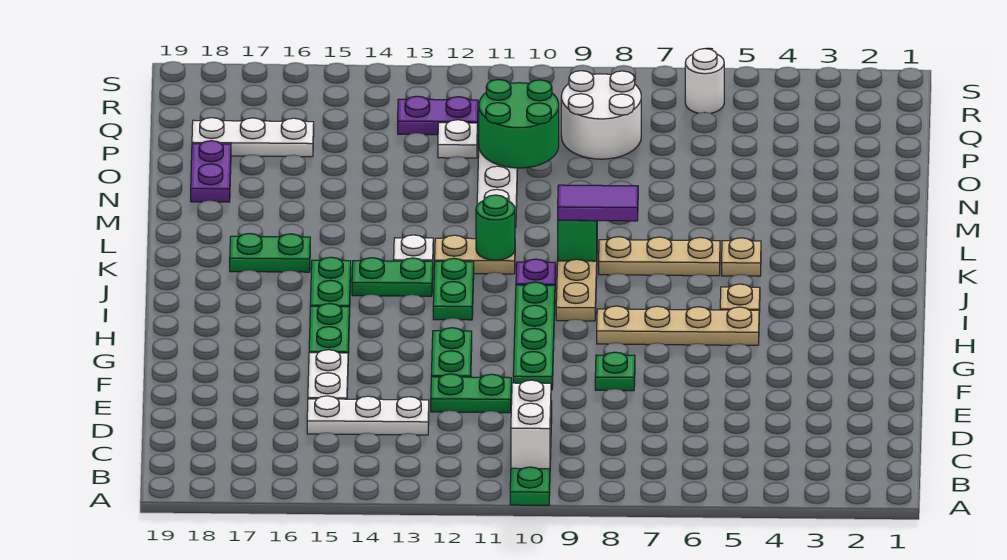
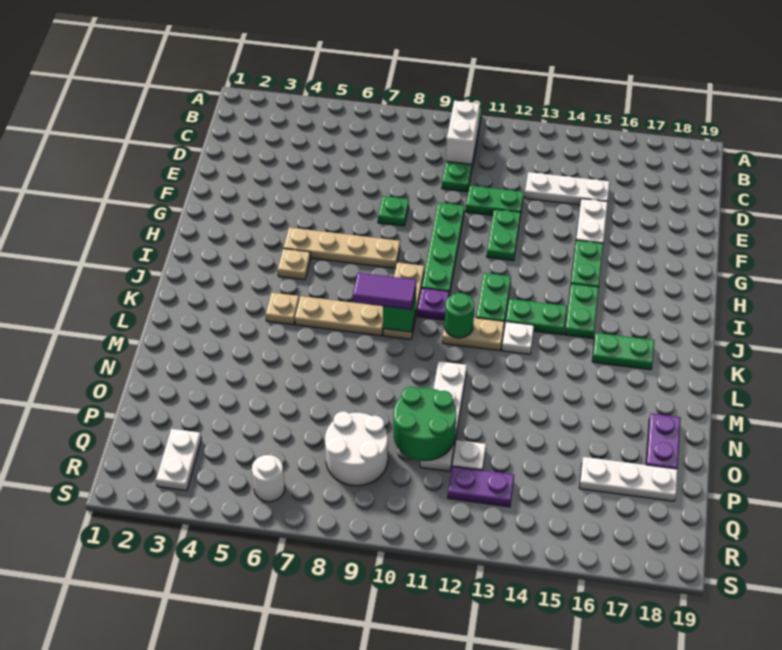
none -> white 1x2 plate [156,429,201,491]

